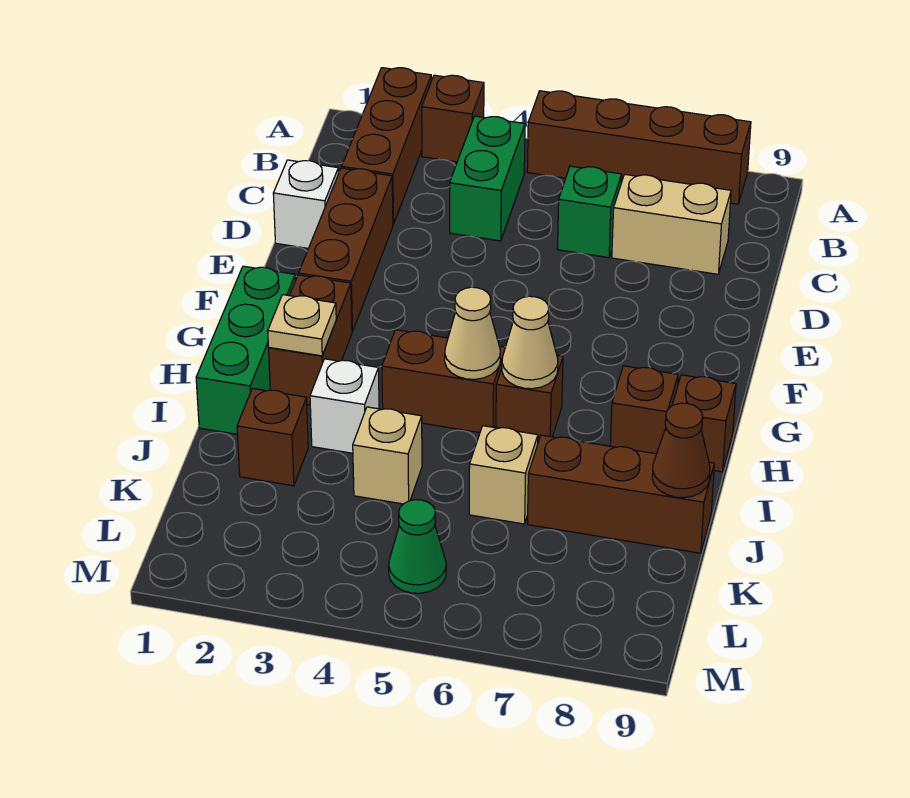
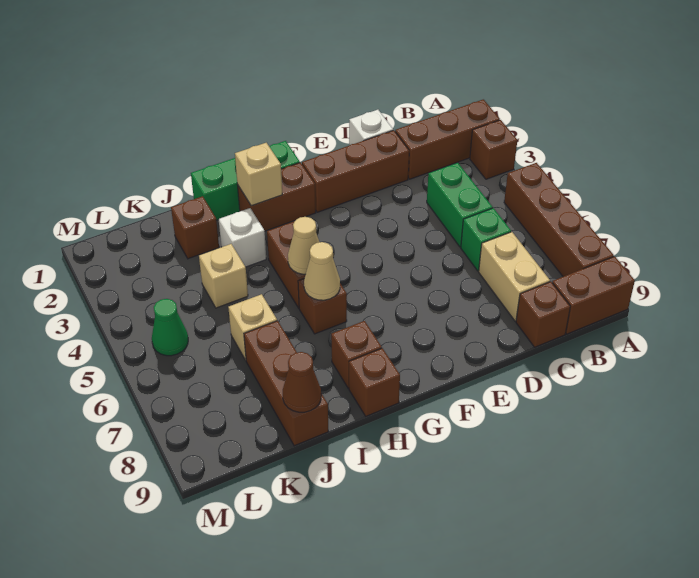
none -> brown 1x2 brick [552,256,635,334]
green 1x2 brick [450,116,525,241] -> green 1x2 brick turned to [427,163,493,247]
none -> brown 1x1 brick [516,282,570,347]
tan 1x1 plate [268,295,336,356] -> tan 1x1 brick [235,143,282,206]

